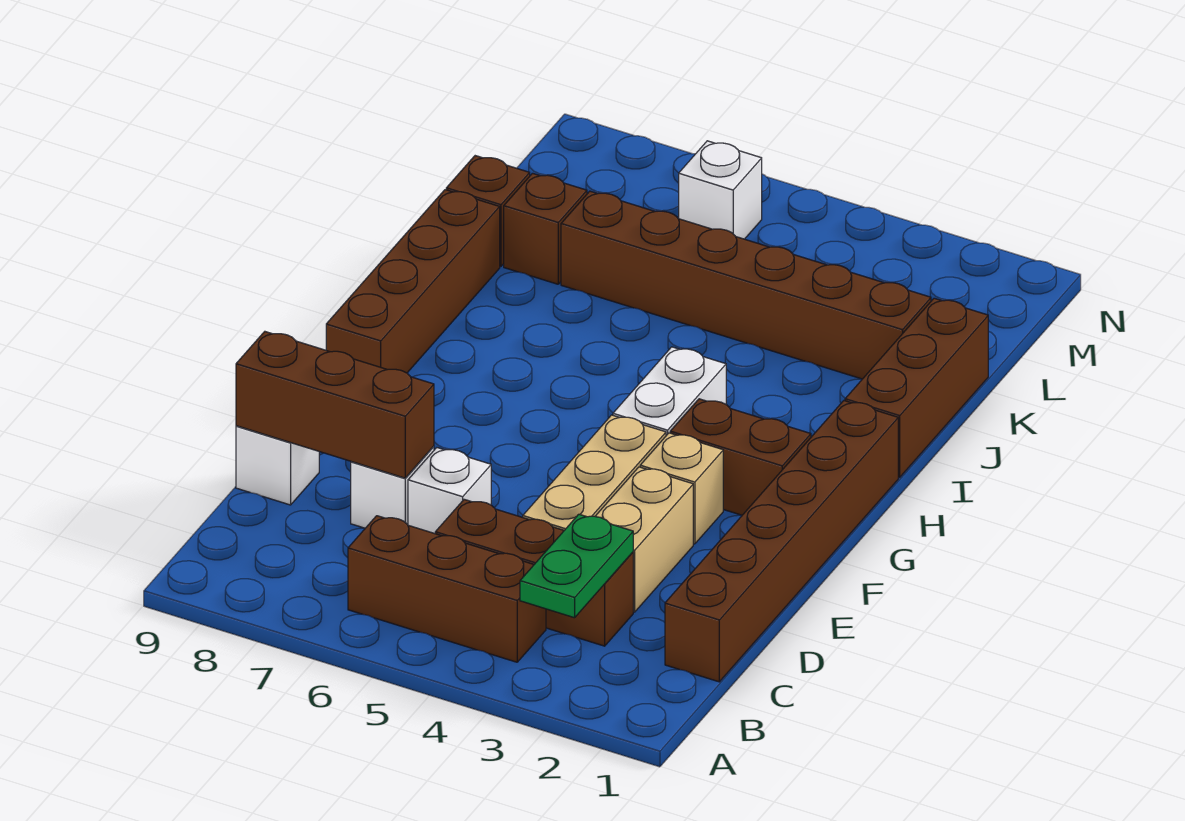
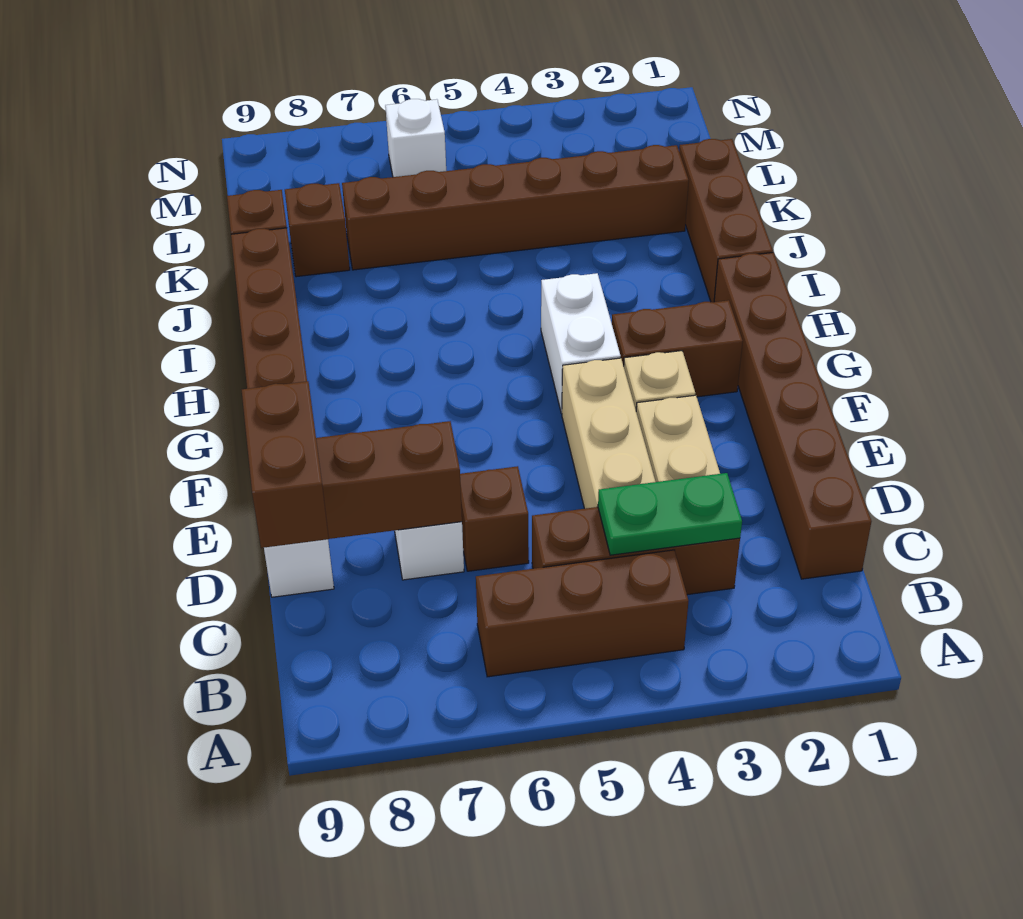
green 1x2 plate [520,514,633,618] -> green 1x2 plate turned to [598,473,742,555]
none -> brown 1x2 brick [242,381,329,548]
white 1x1 brick [408,448,491,534] -> brown 1x1 brick [460,466,529,571]

